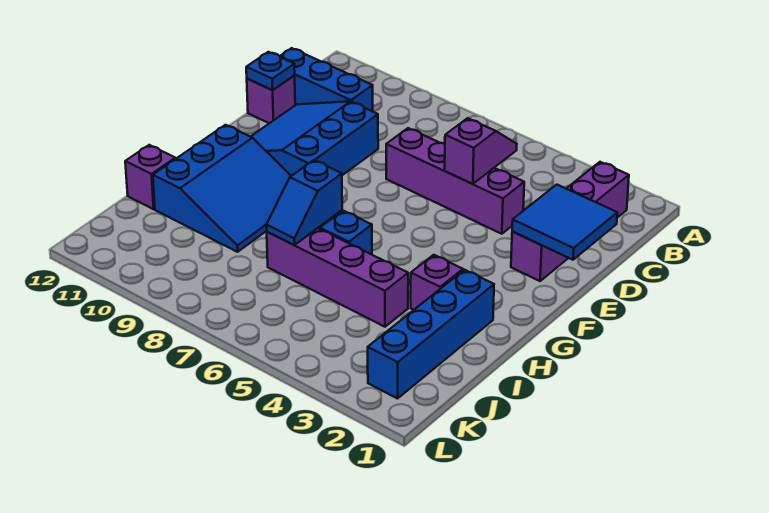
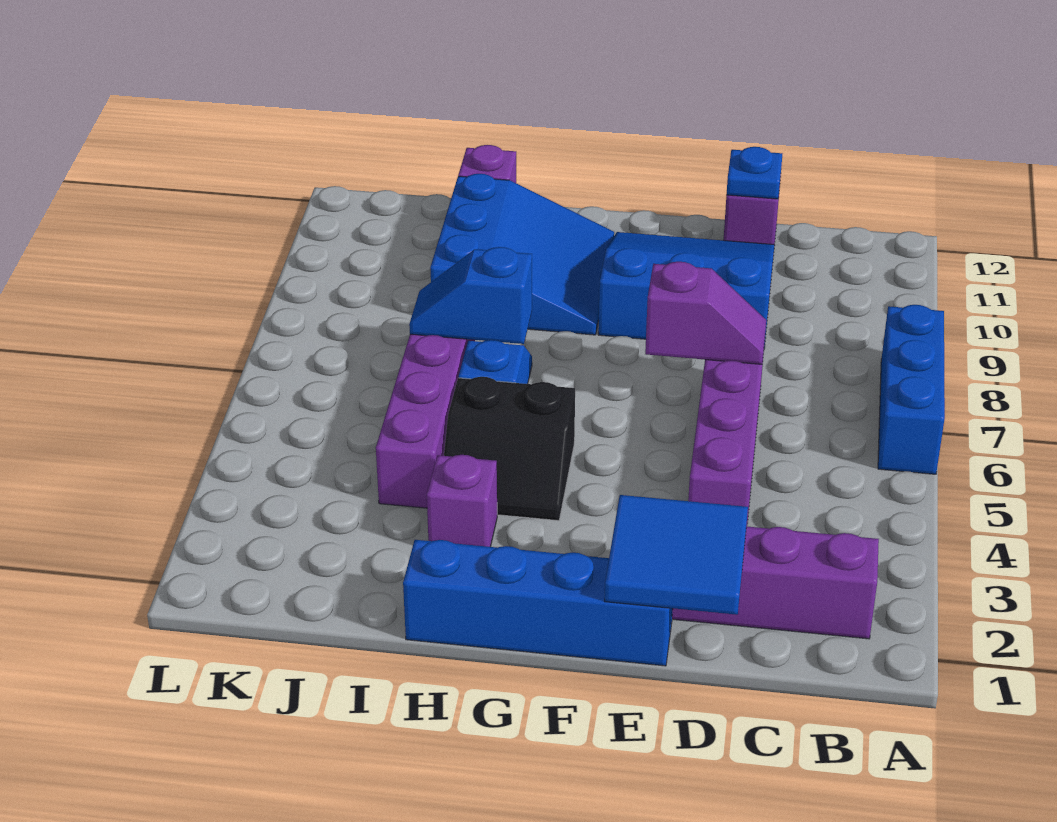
purple 1x2 slope [445,118,517,184] -> purple 1x2 slope moved to [645,262,766,364]
blue 1x3 brick [280,48,373,111] -> blue 1x3 brick moved to [878,305,945,474]
none -> black 2x2 slope [444,377,575,521]
blue 3x3 slope [153,125,291,252] -> blue 3x3 slope turned to [430,174,614,335]
blue 1x4 brick [368,270,494,399] -> blue 1x4 brick moved to [403,540,673,666]

